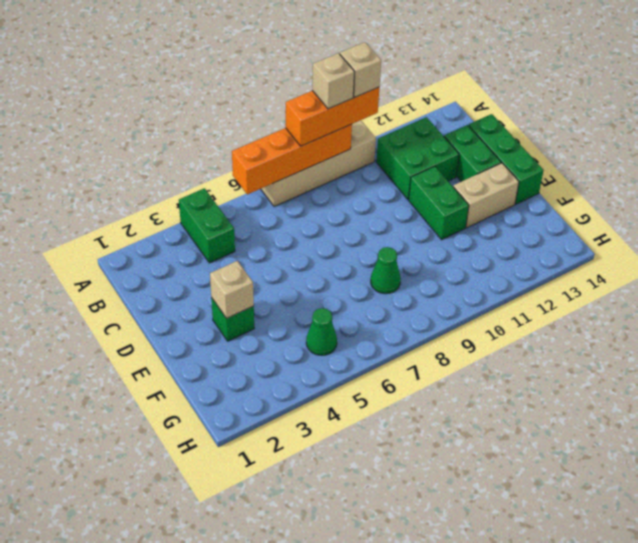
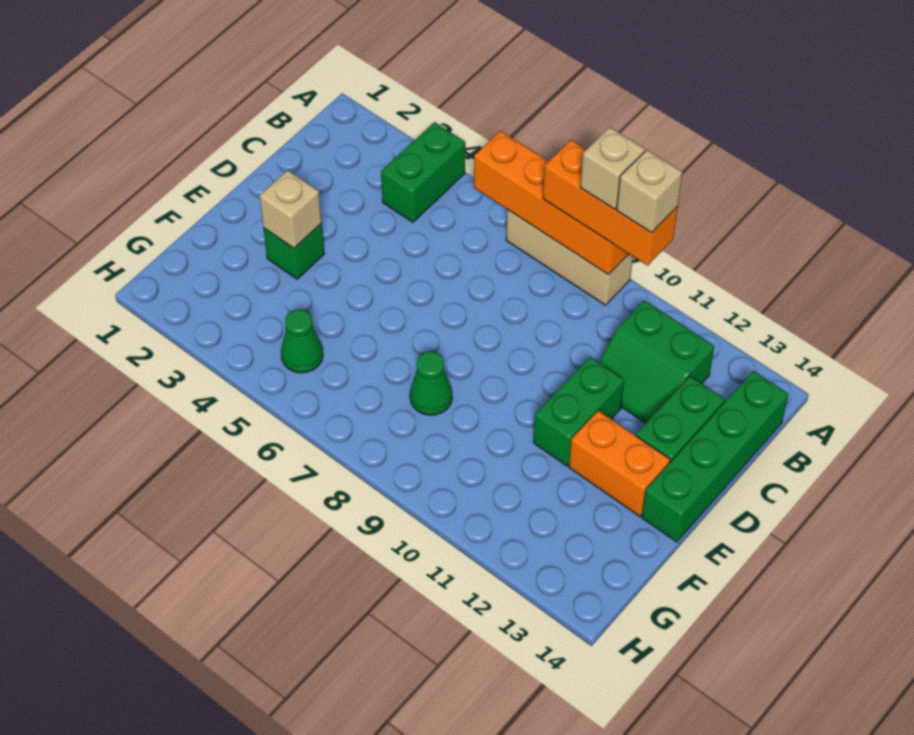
tan 1x4 brick [261,120,376,207] -> tan 1x3 brick [506,210,633,305]
green 2x2 brick [376,117,459,200] -> green 2x2 slope [599,301,714,423]
green 1x3 brick [469,114,544,204] -> green 1x4 brick [642,371,789,542]
tan 1x2 brick [453,163,519,227] -> orange 1x2 brick [569,411,670,516]

